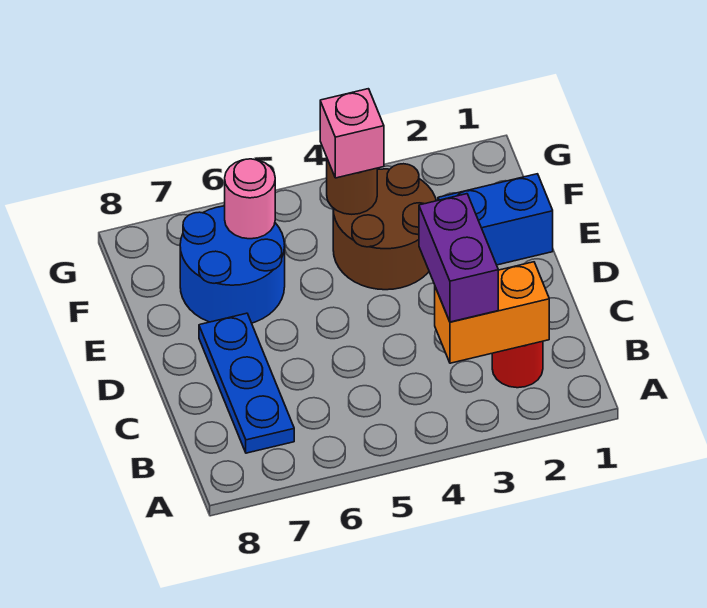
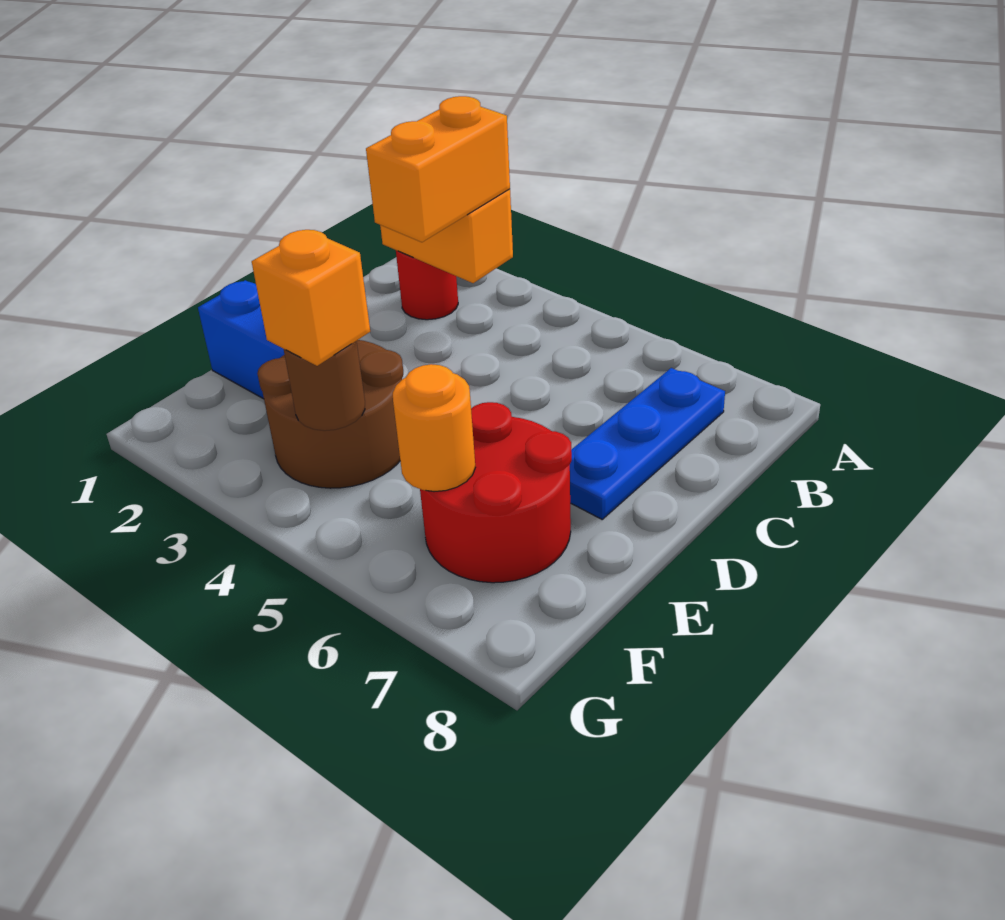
purple 1x2 brick [419,194,498,322] -> orange 1x2 brick [366,96,510,242]
blue 2x2 round brick [180,206,285,323] -> red 2x2 round brick [420,402,572,583]
pink 1x1 brick [320,89,384,178] -> orange 1x1 brick [252,230,370,366]
pink 1x1 round brick [225,159,275,239] -> orange 1x1 round brick [393,364,475,492]

